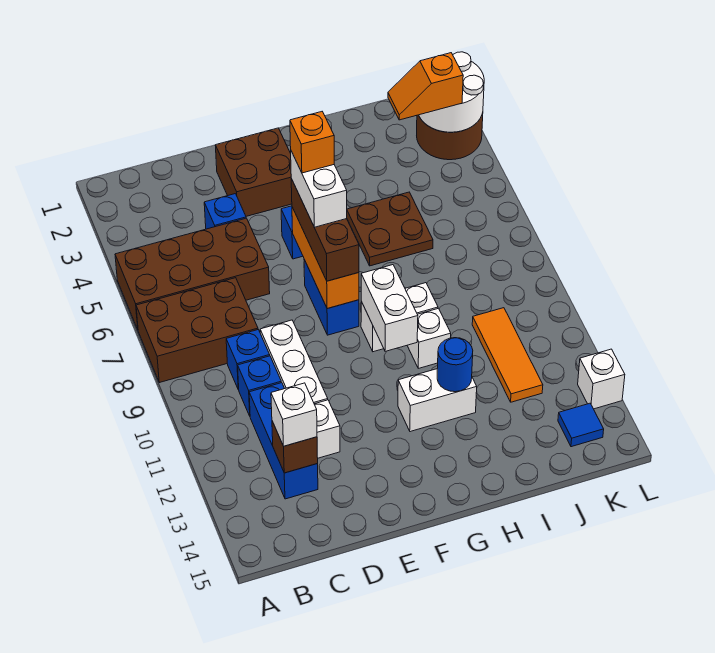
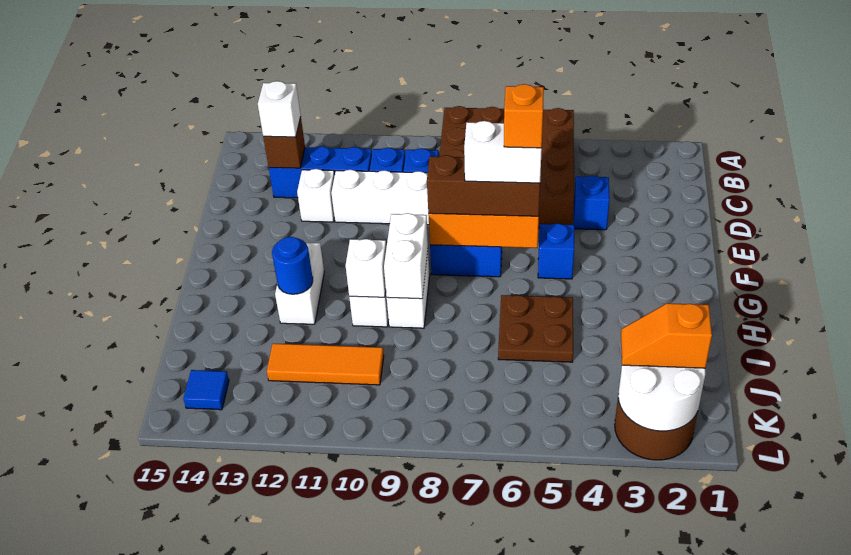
brown 2x2 brick [215,128,292,216] -> none
white 1x2 brick [361,265,418,351] -> white 1x2 brick turned to [384,213,428,299]
orange 1x2 slope [388,53,463,120] -> orange 1x2 slope turned to [621,303,712,368]
white 1x1 brick [578,349,625,409] -> white 1x1 brick moved to [346,239,386,297]

